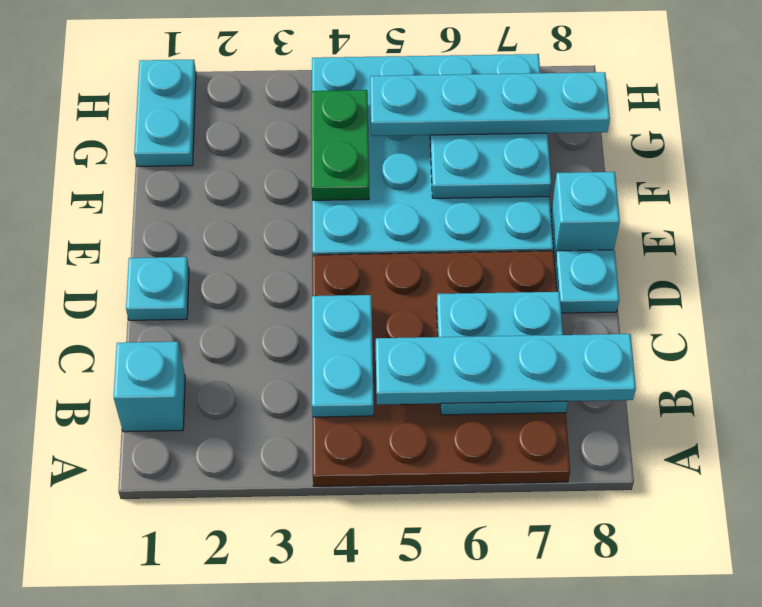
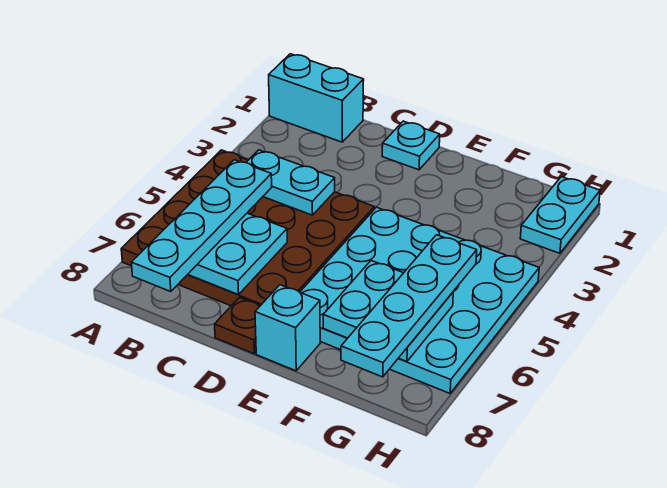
cyan 1x1 brick [114,342,185,432] -> cyan 1x2 brick [269,54,364,142]
cyan 1x1 plate [555,250,619,313] -> brown 1x1 plate [215,297,260,354]
green 1x2 plate [311,90,369,200] -> none
cyan 1x2 plate [134,60,196,167] -> cyan 1x2 plate turned to [520,177,600,253]

